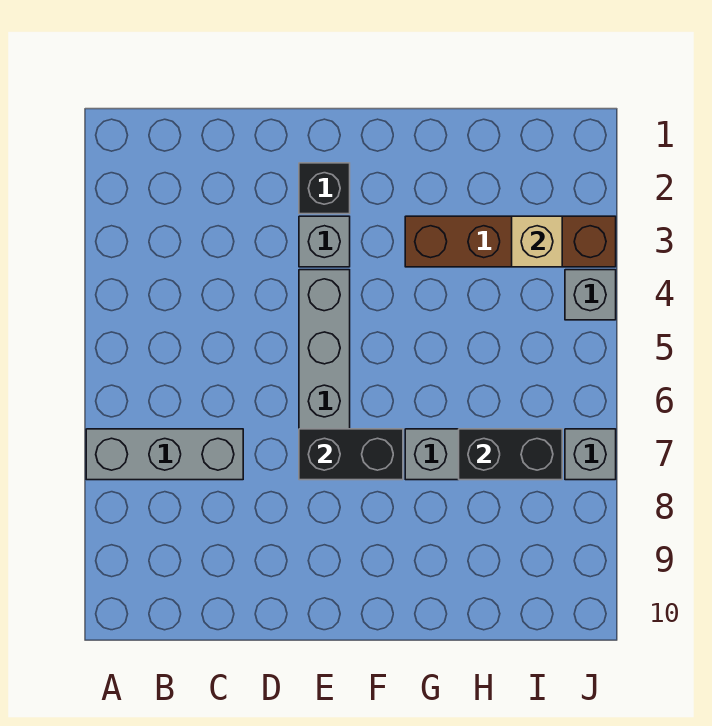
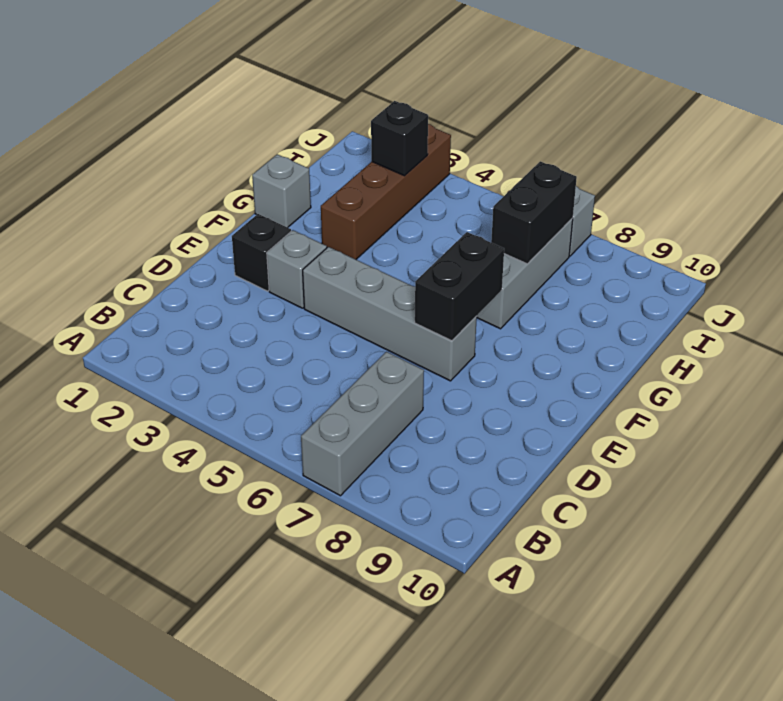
tan 1x1 brick [512,216,562,267] -> black 1x1 brick [371,101,428,176]
grey 1x1 brick [565,270,616,320] -> grey 1x1 brick moved to [252,154,311,228]

